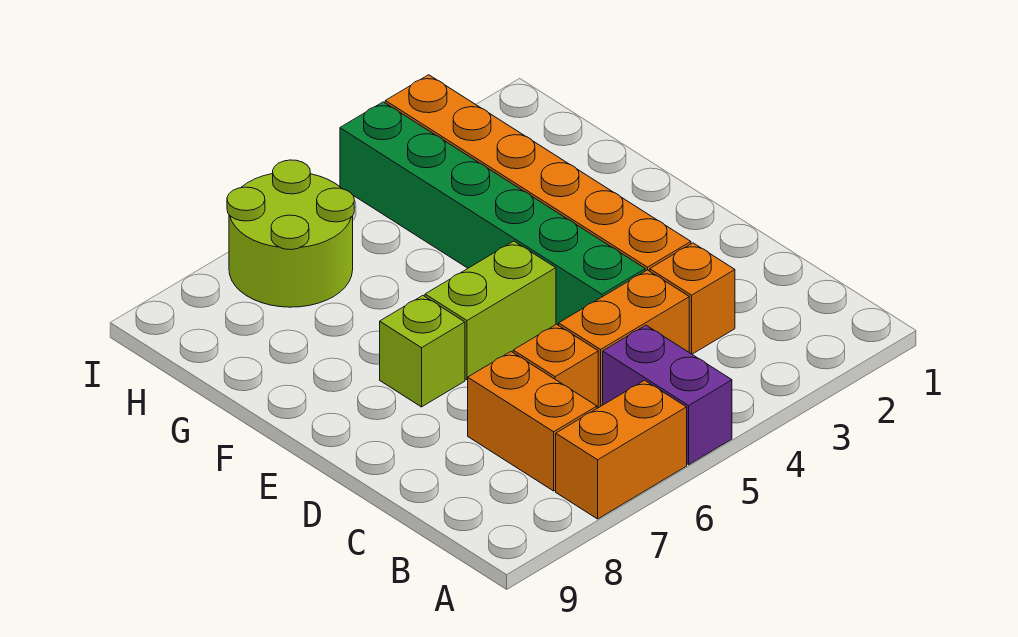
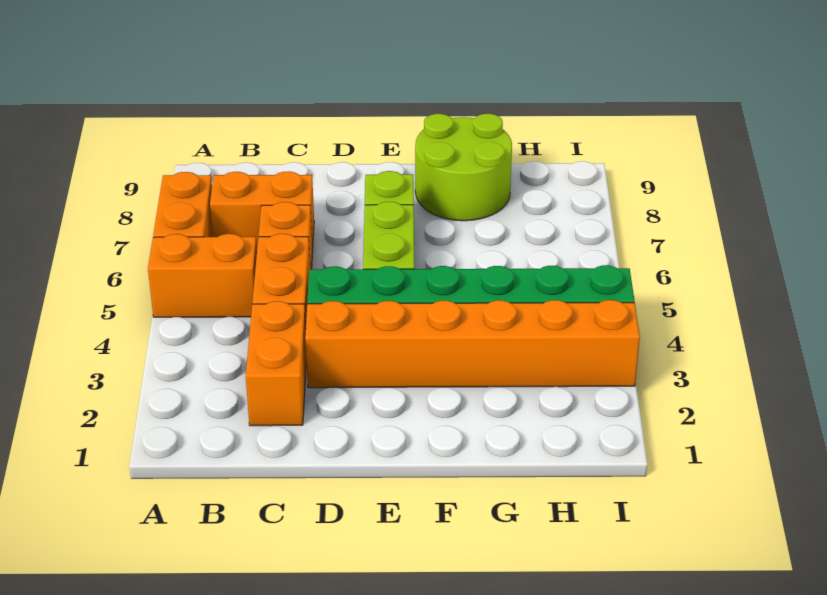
purple 1x2 brick [603,325,732,465] -> orange 1x2 brick [148,234,257,317]
orange 1x1 brick [650,243,735,354] -> orange 1x2 brick [246,301,306,426]
lime 2x2 round brick [227,160,354,307] -> lime 2x2 round brick moved to [415,114,512,221]

